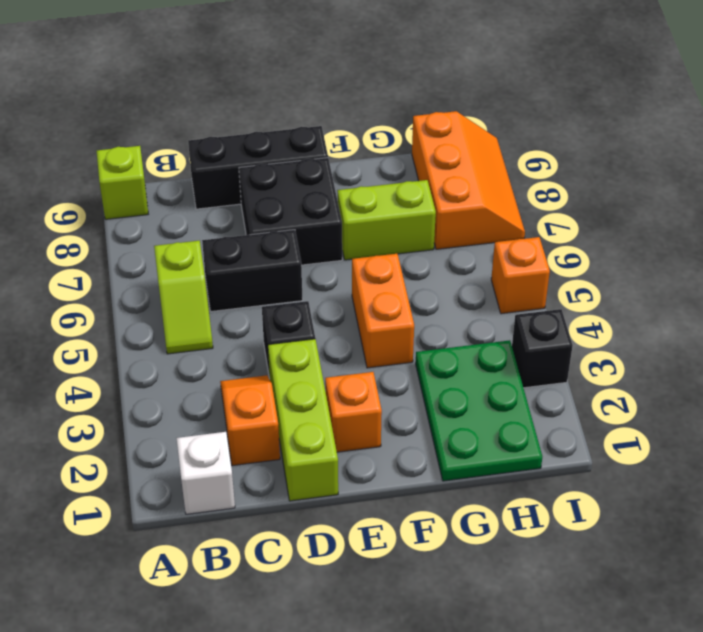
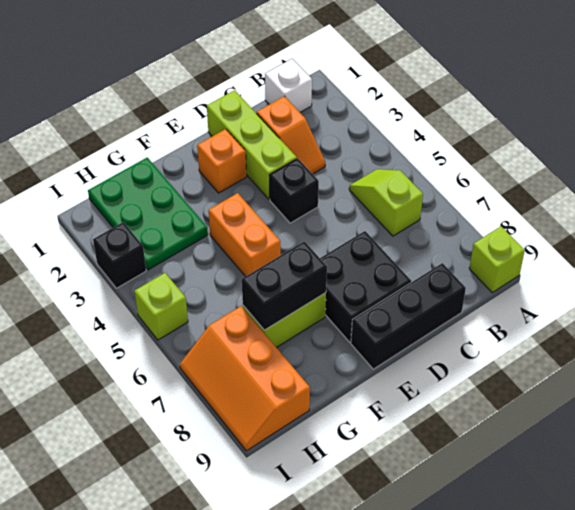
black 1x2 brick [202,230,303,312] -> black 1x2 brick moved to [242,241,327,330]
orange 1x1 brick [491,237,550,314] -> lime 1x1 brick [134,273,188,340]

